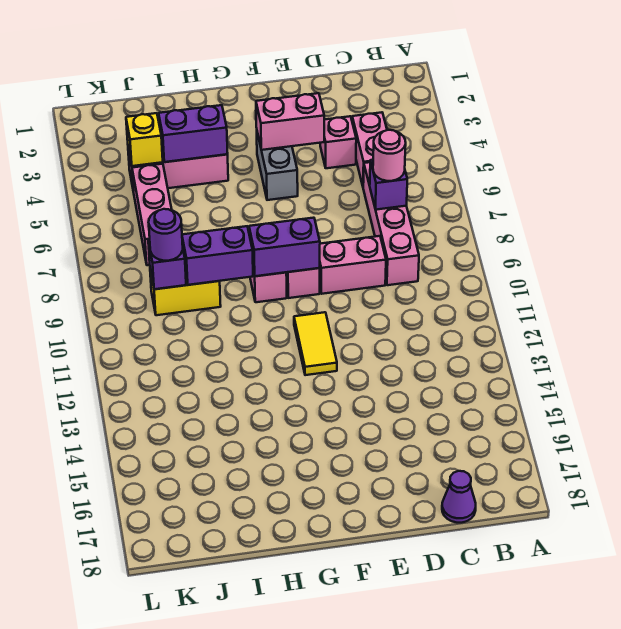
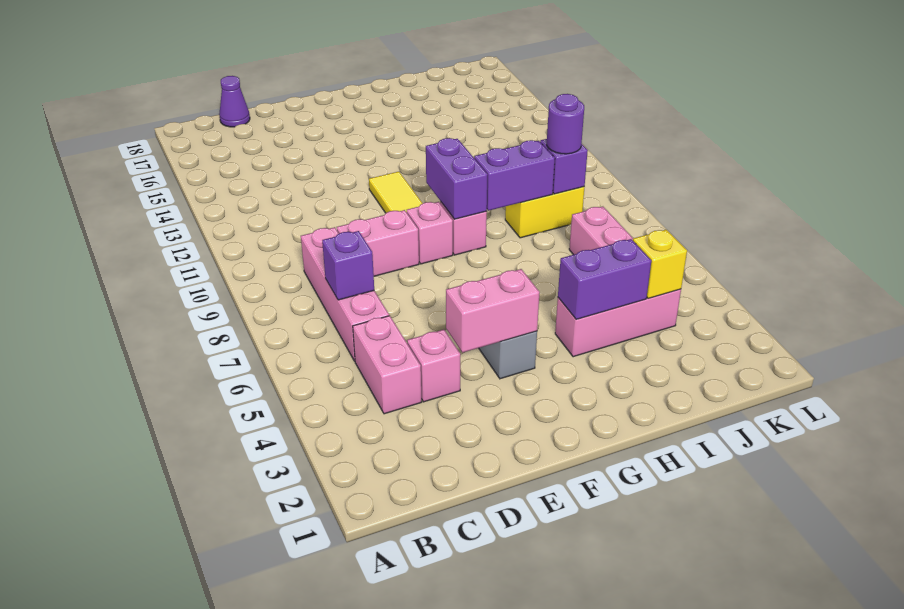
pink 1x1 round brick [373,130,406,181] -> none
purple 1x2 brick [249,218,320,276] -> purple 1x2 brick turned to [426,138,488,219]

